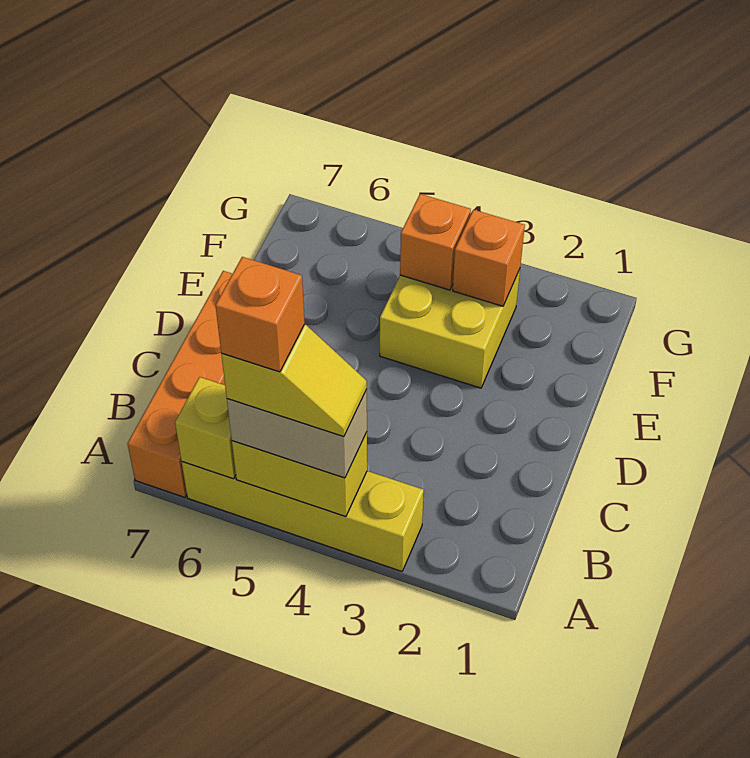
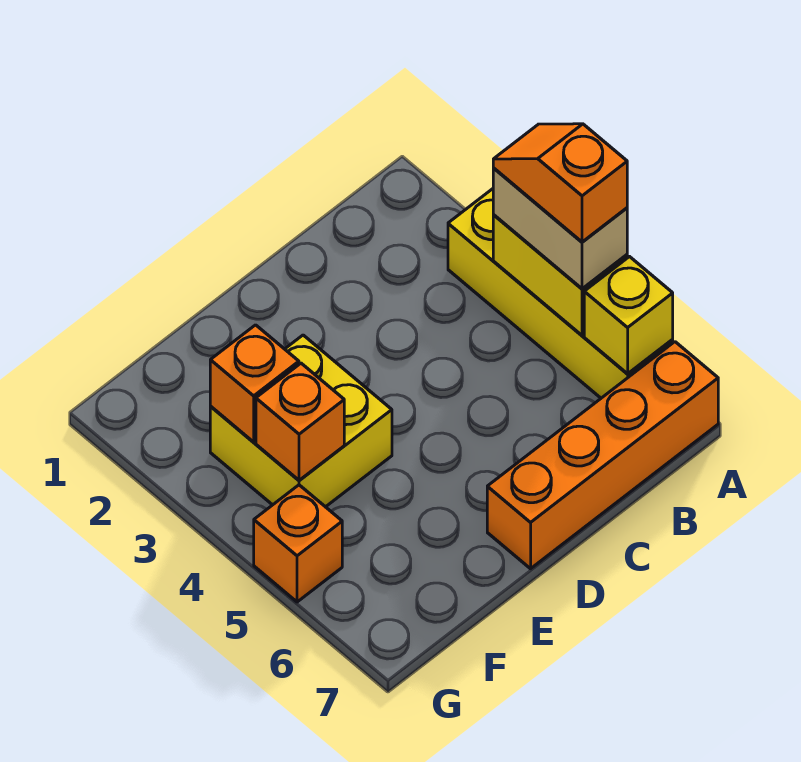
yellow 1x2 slope [221,324,367,437] -> orange 1x2 slope [493,124,627,242]
orange 1x1 brick [215,257,305,372] -> orange 1x1 brick moved to [254,485,342,602]

